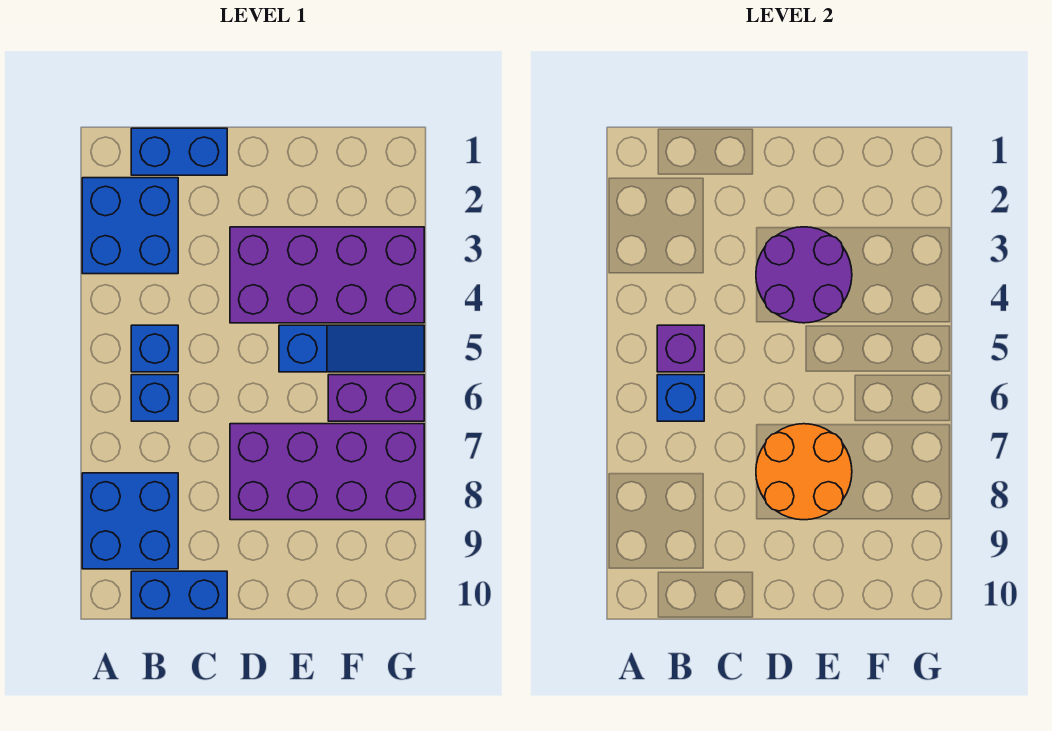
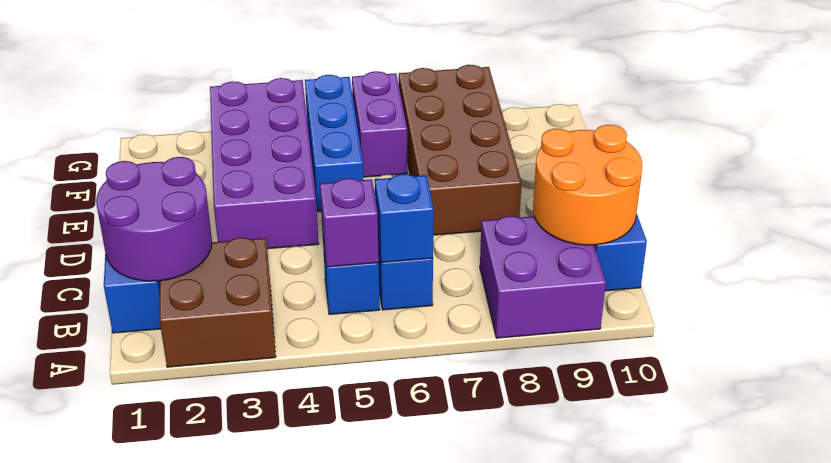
blue 2x2 brick [82,178,178,274] -> brown 2x2 brick [160,238,276,367]
blue 2x2 brick [82,473,178,569] -> purple 2x2 brick [480,216,606,338]
purple 2x2 round brick [756,227,852,323] -> purple 2x2 round brick moved to [96,157,212,281]
purple 2x4 brick [230,424,424,520] -> brown 2x4 brick [399,65,522,235]
orange 2x2 round brick [756,424,852,520] -> orange 2x2 round brick moved to [533,125,642,245]
blue 1x3 slope [279,325,424,372] -> blue 1x3 brick [305,75,363,212]

